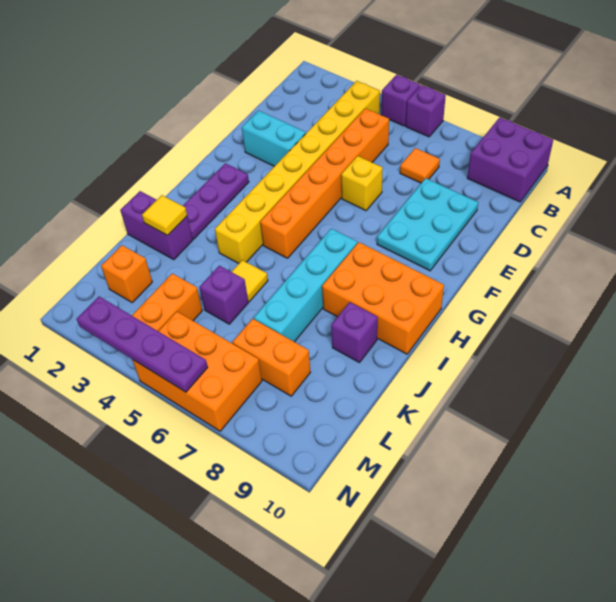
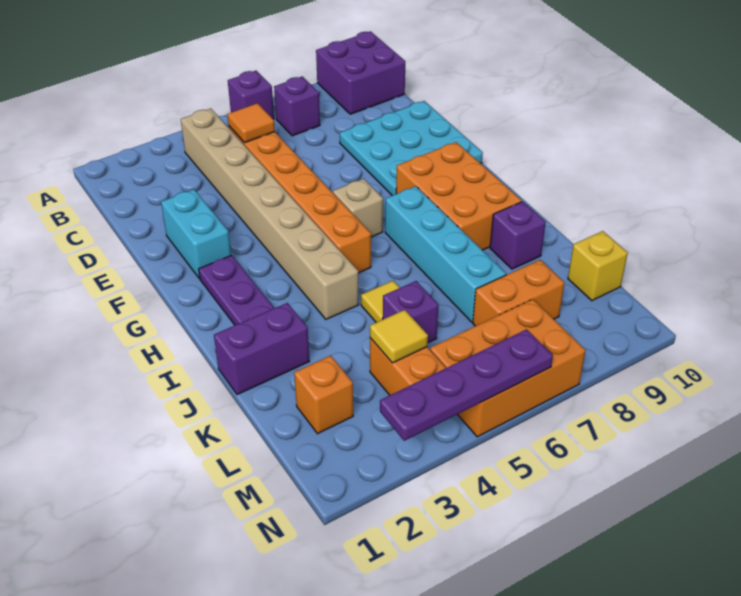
purple 1x1 brick [381,75,420,126] -> purple 1x1 brick moved to [274,76,320,136]
yellow 1x8 brick [215,81,380,263] -> tan 1x8 brick [181,108,359,319]
orange 1x1 tile [400,148,440,183] -> orange 1x1 tile moved to [227,103,275,143]
cyan 2x3 plate [377,178,478,271] -> cyan 3x3 plate [340,101,483,196]
cyan 1x2 brick [242,110,306,166] -> cyan 1x2 brick turned to [161,189,231,278]
yellow 1x1 brick [341,156,383,211] -> yellow 1x1 brick moved to [568,231,628,301]
none -> tan 1x1 brick [333,179,383,237]
orange 2x3 brick [322,242,444,354] -> orange 2x3 brick turned to [396,142,522,250]
yellow 1x1 tile [142,195,187,235] -> yellow 1x1 tile moved to [370,310,428,363]

